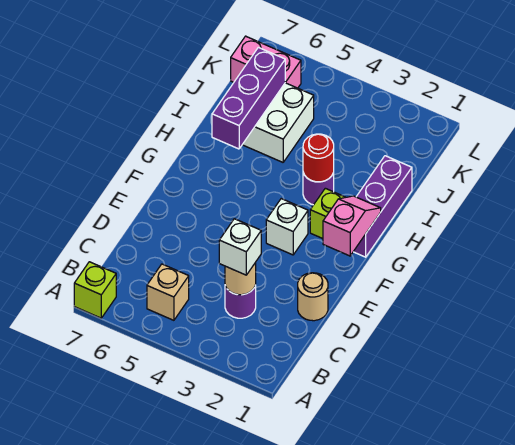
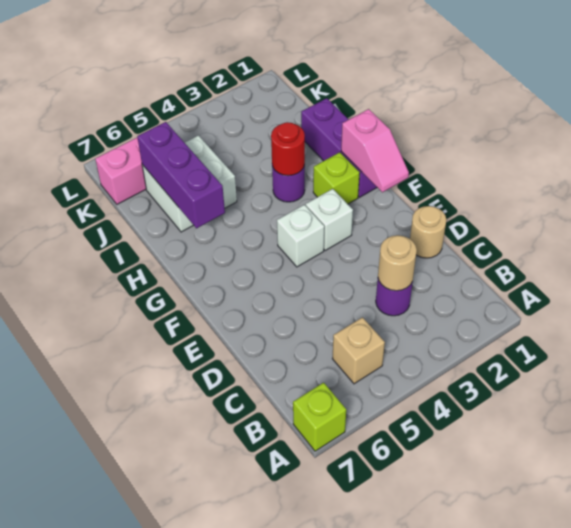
white 1x1 brick [219,219,261,275] -> white 1x1 brick moved to [277,205,324,267]
pink 1x2 slope [323,196,381,256] -> pink 1x2 slope turned to [341,109,409,192]

